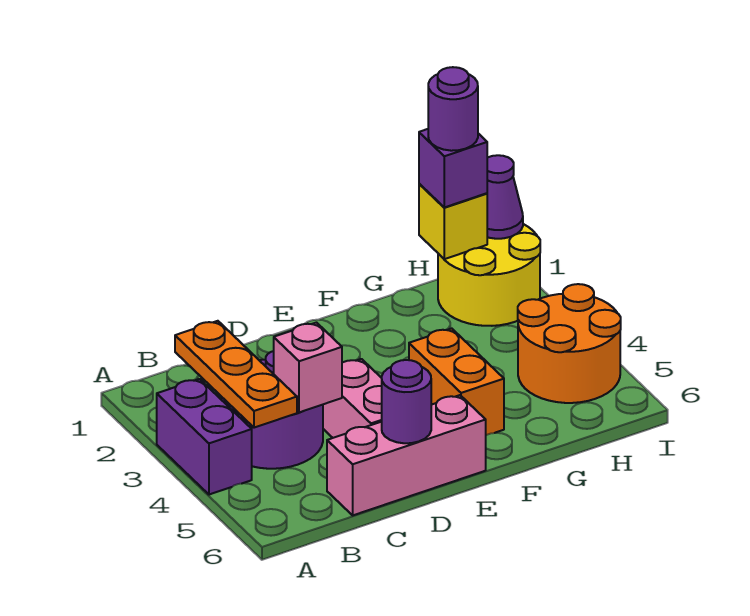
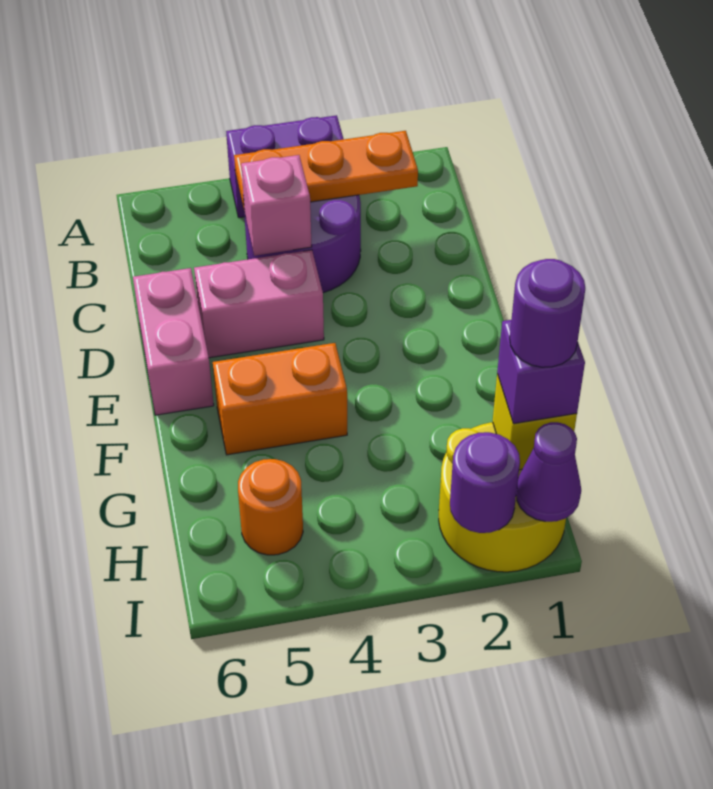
pink 1x3 brick [327,395,486,515] -> pink 1x2 brick [133,268,214,415]
purple 1x1 round brick [382,360,431,443] -> purple 1x1 round brick moved to [450,432,520,533]
orange 2x2 round brick [518,284,621,403] -> orange 1x1 round brick [238,459,303,555]

